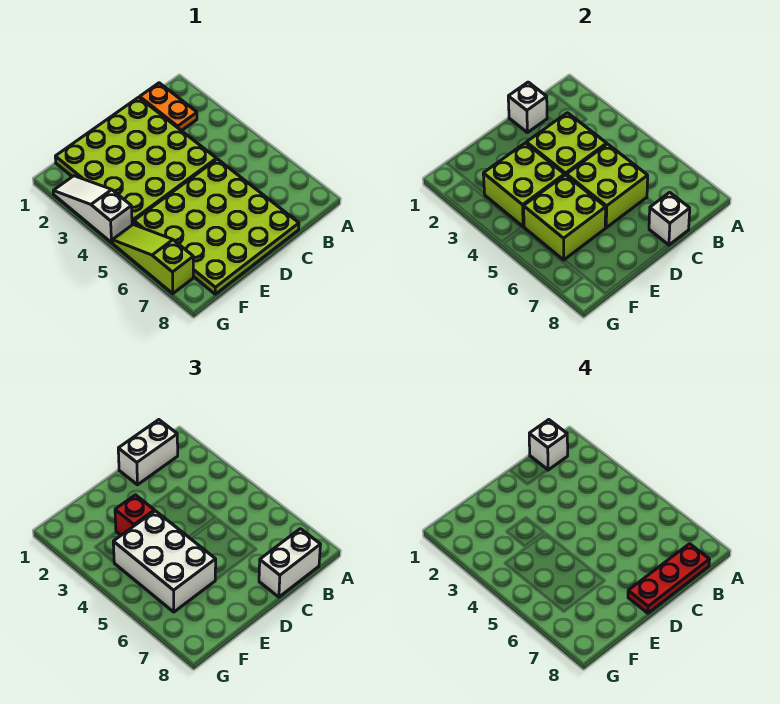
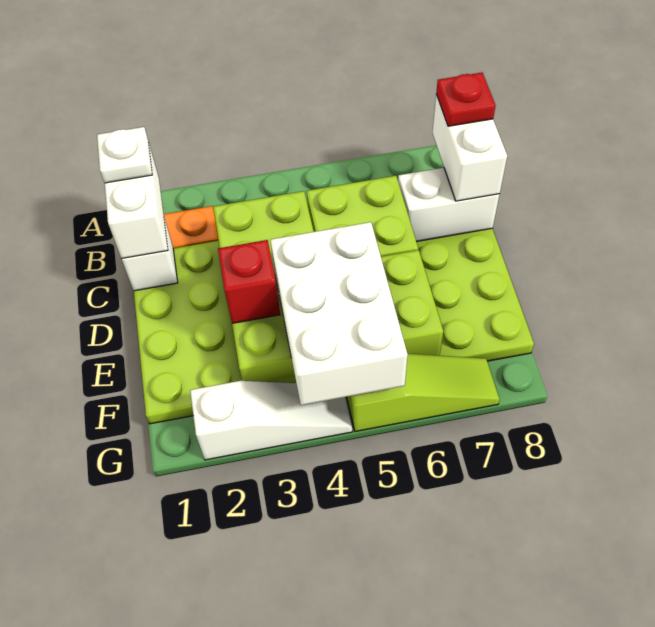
white 1x1 brick [529,420,568,470] -> white 1x1 plate [97,127,152,183]
red 1x3 plate [628,544,710,613] -> red 1x1 plate [436,73,496,126]
white 1x1 brick [649,192,690,245] -> white 1x2 brick [398,168,500,242]
white 2x3 brick [113,511,216,612] -> white 2x3 brick turned to [270,222,408,405]
white 1x3 slope [53,176,132,243] -> white 1x3 slope turned to [190,381,352,460]
lime 1x3 slope [112,225,193,294] -> lime 1x3 slope turned to [347,354,500,431]

